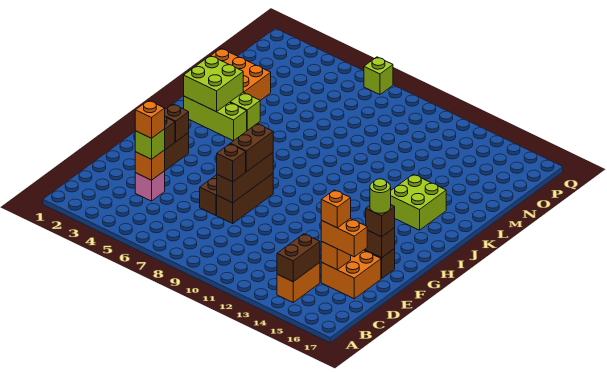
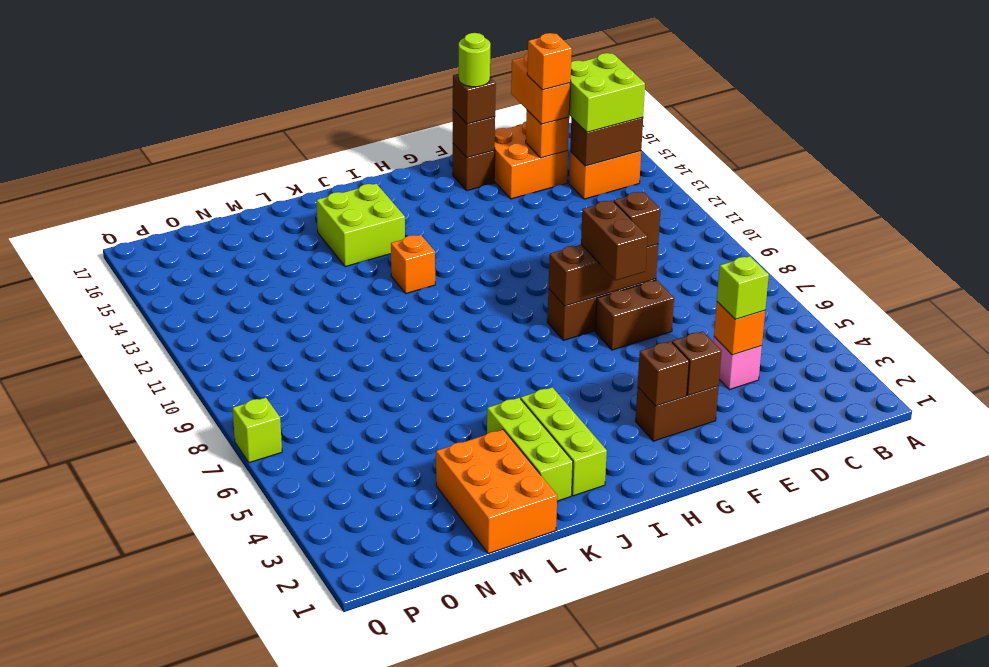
orange 1x1 brick [135,100,165,138] -> orange 1x1 brick moved to [391,235,435,293]
brown 1x2 brick [230,124,273,172] -> brown 1x2 brick turned to [581,201,648,280]
lime 2x2 brick [184,56,243,112] -> lime 2x2 brick moved to [569,53,645,132]

